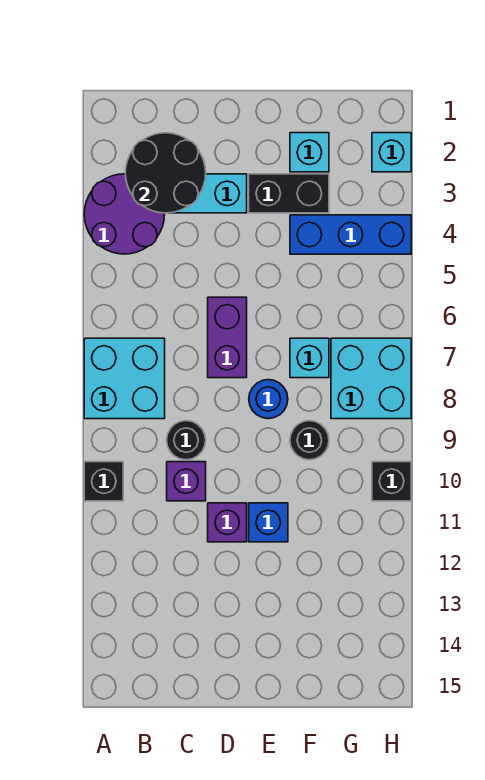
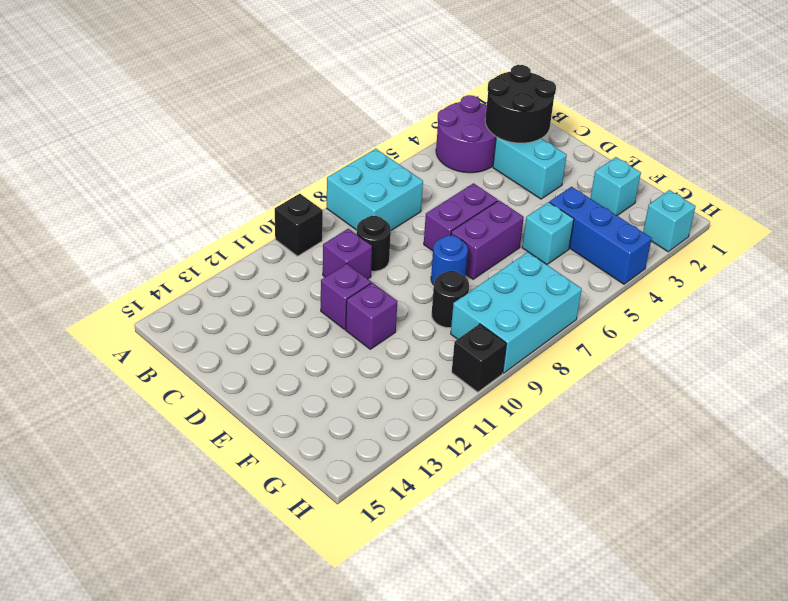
black 1x2 brick [249,174,329,213] -> none
none -> purple 1x2 brick [451,201,524,279]
blue 1x1 brick [249,503,288,542] -> purple 1x1 brick [346,283,397,349]
cyan 1x1 brick [290,338,329,378] -> cyan 1x1 brick moved to [522,202,574,264]
cyan 2x2 brick [331,338,411,419] -> cyan 2x3 brick [451,252,582,373]

